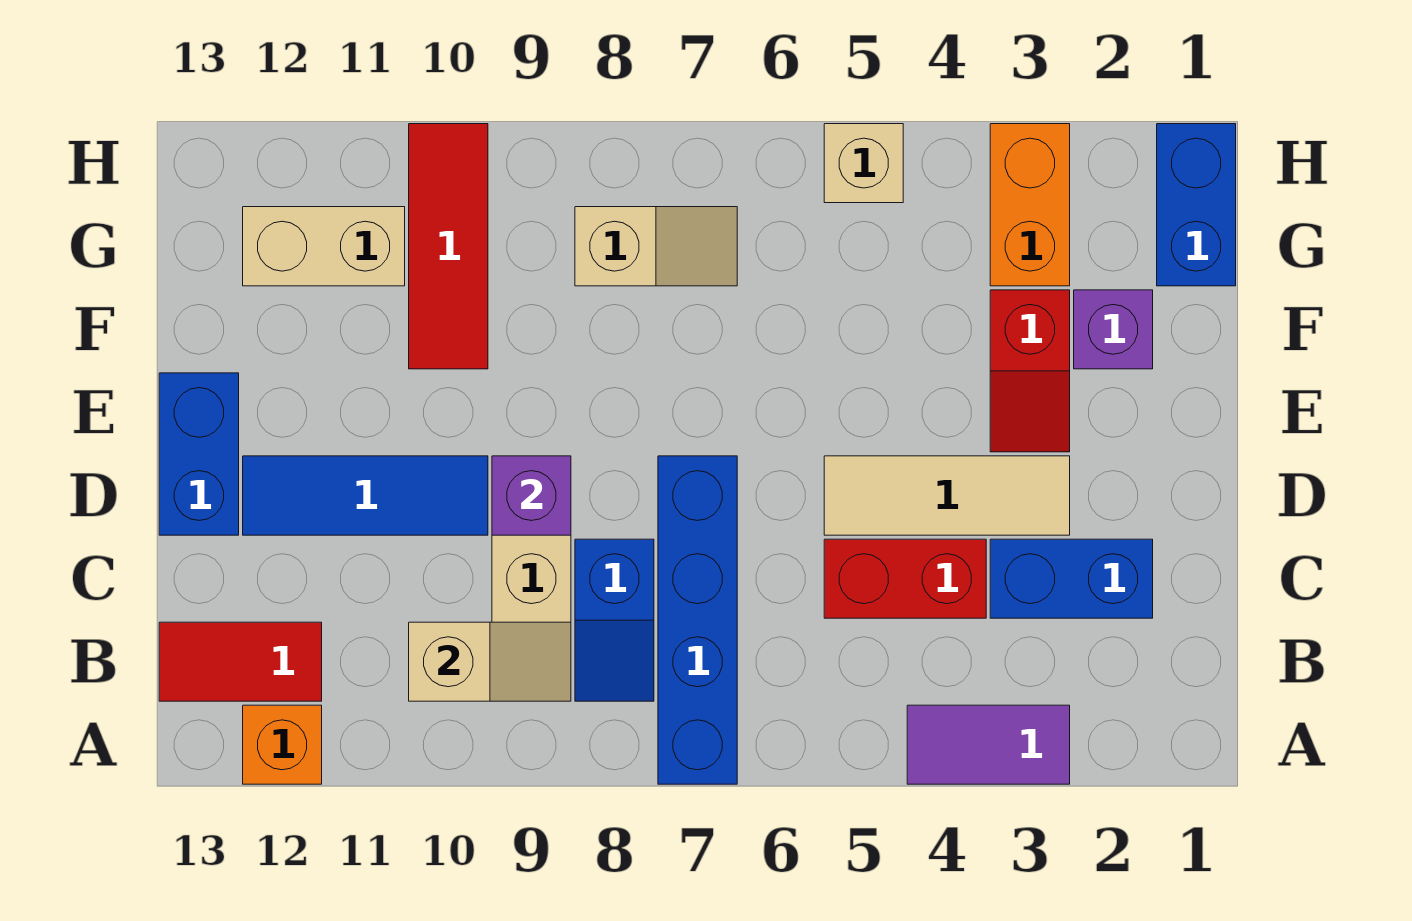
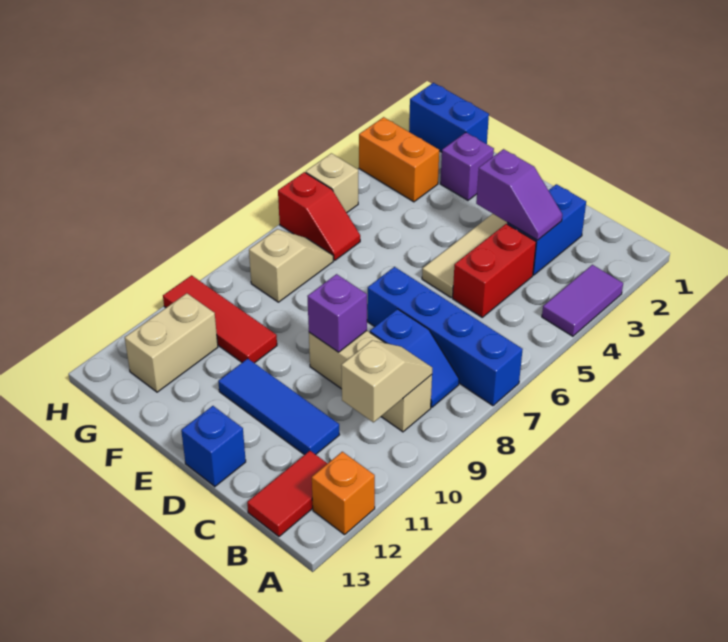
none -> purple 1x2 slope [476,149,562,240]
blue 1x3 tile [243,456,488,535] -> blue 1x3 tile turned to [218,359,339,455]
blue 1x2 brick [159,373,239,535] -> blue 1x1 brick [181,406,246,487]
red 1x2 slope [990,290,1070,452] -> red 1x2 slope moved to [278,172,360,260]

